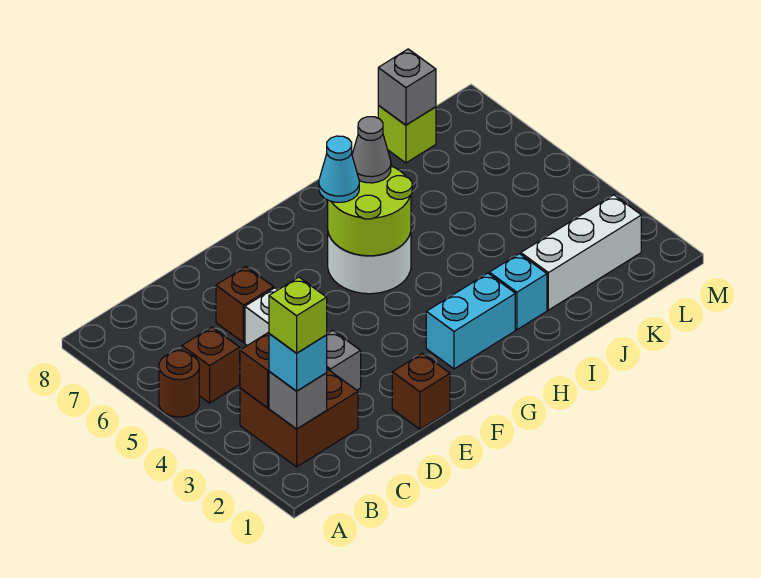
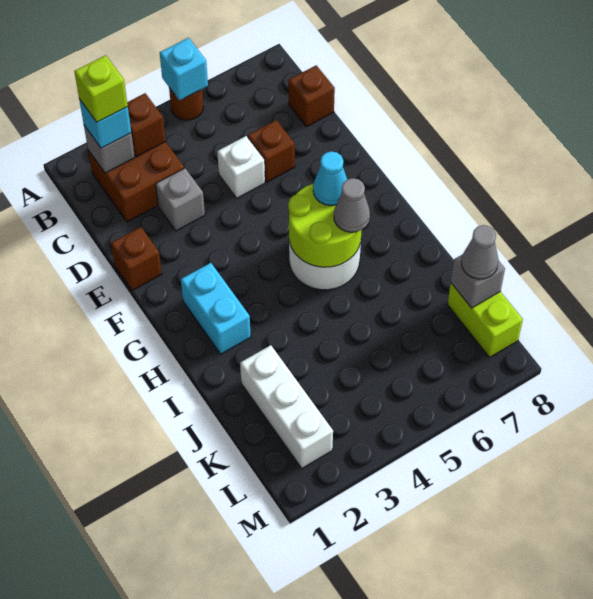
brown 1x1 brick [182,327,240,403] -> brown 1x1 brick moved to [288,65,335,127]
cyan 1x1 brick [489,254,547,330] -> cyan 1x1 brick moved to [160,38,208,100]
lime 1x1 brick [378,106,436,163] -> lime 1x2 brick [447,283,523,357]
none -> grey 1x1 cone [461,225,499,279]

